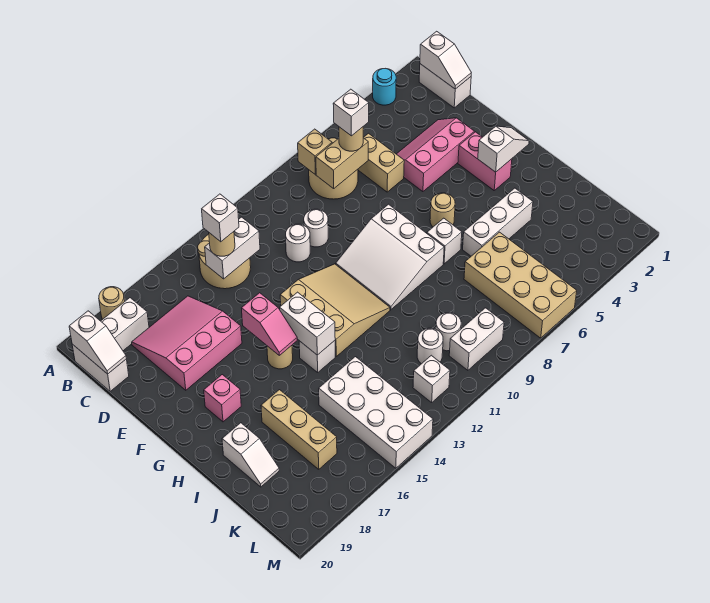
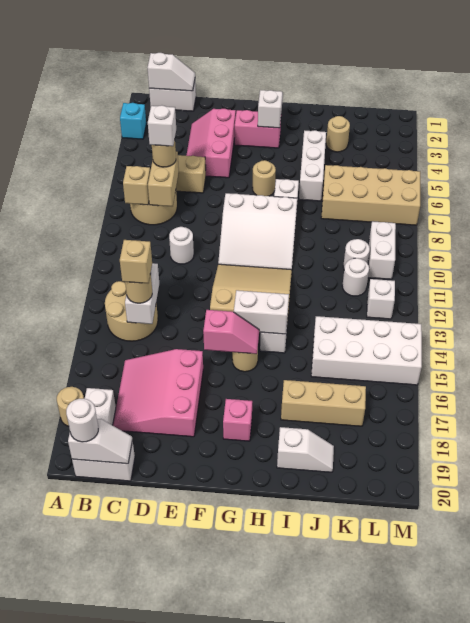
cyan 1x1 round brick [373,69,396,105] -> cyan 1x1 brick [120,103,146,139]
white 1x1 brick [202,194,239,242] -> tan 1x1 brick [120,240,152,283]
white 1x1 round brick [286,224,310,262] -> white 1x1 round brick moved to [66,399,98,442]
none -> tan 1x1 round brick [326,116,350,152]

